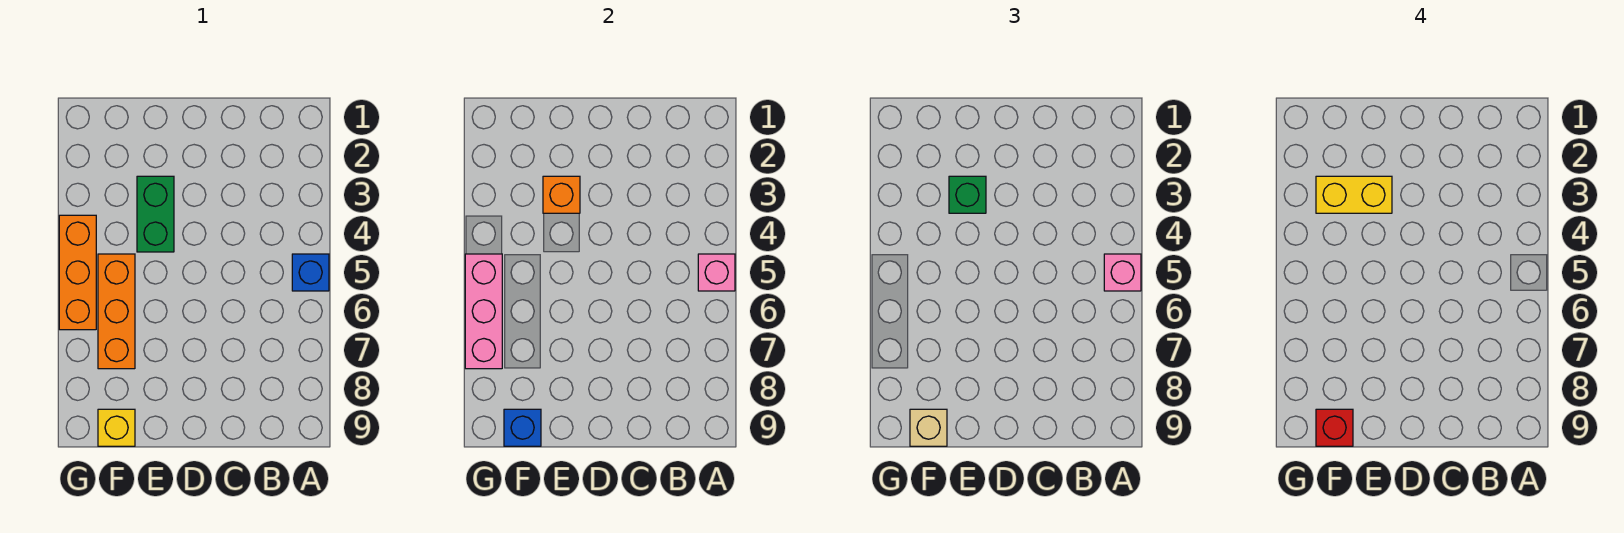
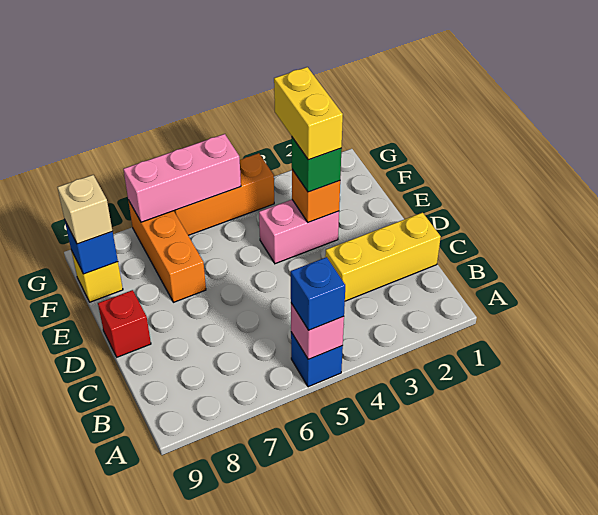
pink 1x1 brick [1104,254,1141,291] -> blue 1x1 brick [291,257,345,330]
none -> yellow 1x3 brick [325,213,441,301]
green 1x2 brick [137,176,174,252] -> pink 1x2 brick [259,200,339,264]
orange 1x3 brick [98,254,135,369] -> orange 1x3 brick turned to [128,200,206,302]
red 1x1 brick [1316,409,1353,446] -> red 1x1 brick moved to [98,290,151,357]

